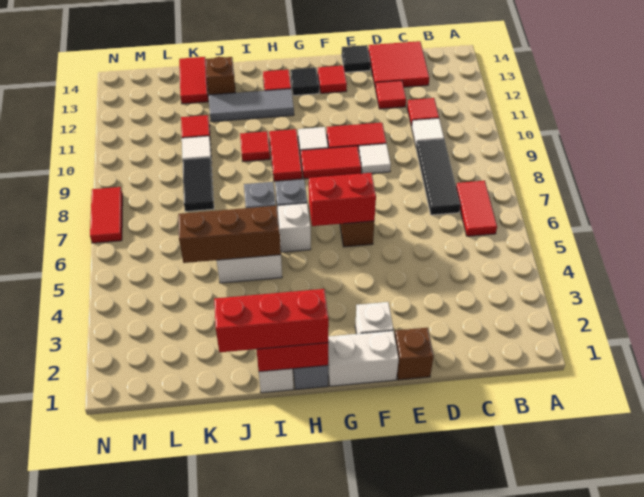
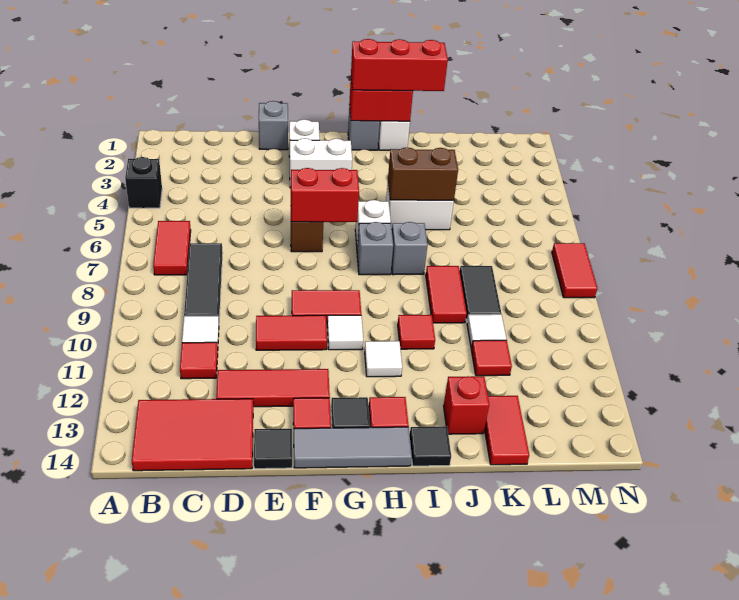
none -> black 1x1 brick [125,157,162,208]
red 2x2 tile [368,41,429,89] -> red 2x3 tile [132,399,253,471]
red 1x1 tile [376,81,406,109] -> red 1x3 tile [216,369,330,407]
brown 1x1 brick [395,328,434,380] -> grey 1x1 brick [259,101,288,150]
white 1x1 tile [359,144,391,173] -> white 1x1 tile moved to [365,341,402,377]
white 1x2 brick [328,331,399,386] -> white 1x2 brick moved to [290,138,352,188]
red 1x2 tile [269,129,302,181] -> red 1x2 tile moved to [426,266,467,323]
grey 1x3 tile [209,89,294,122] -> grey 1x3 tile moved to [294,427,412,468]
brown 1x3 brick [178,206,281,263] -> brown 1x2 brick [388,147,458,200]
none -> black 1x1 tile [410,426,451,466]
brown 1x1 brick [206,57,236,95] -> red 1x1 brick [444,376,489,434]

